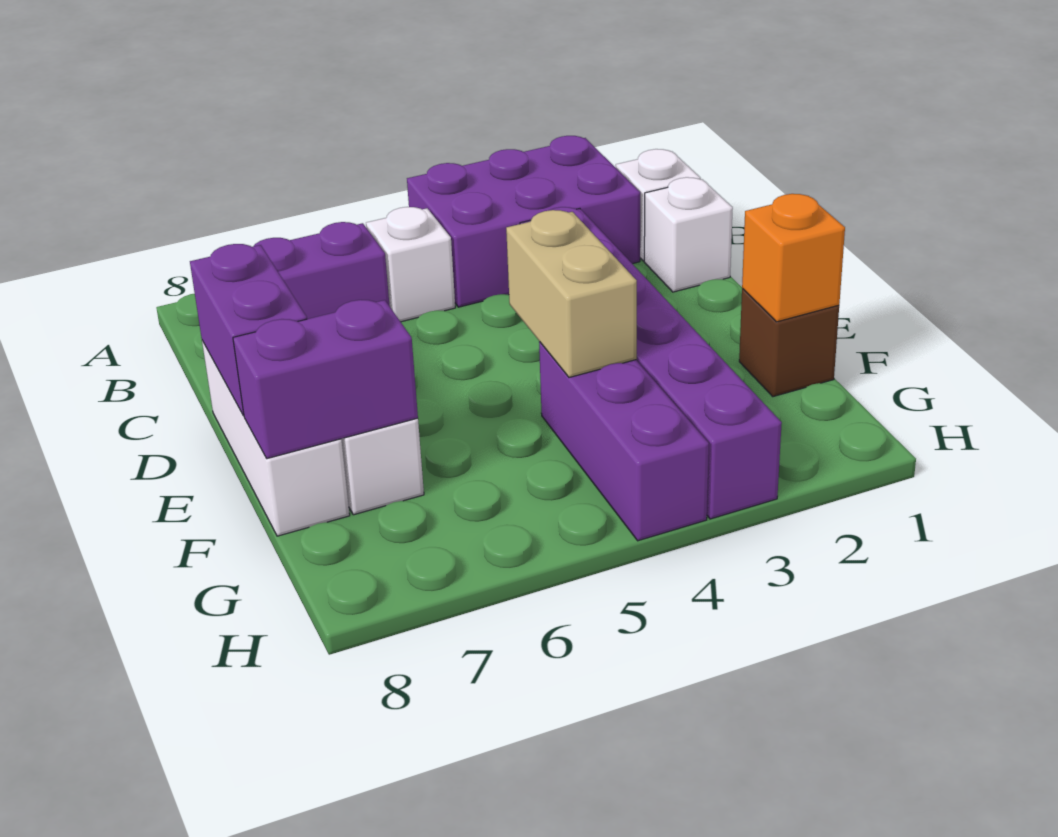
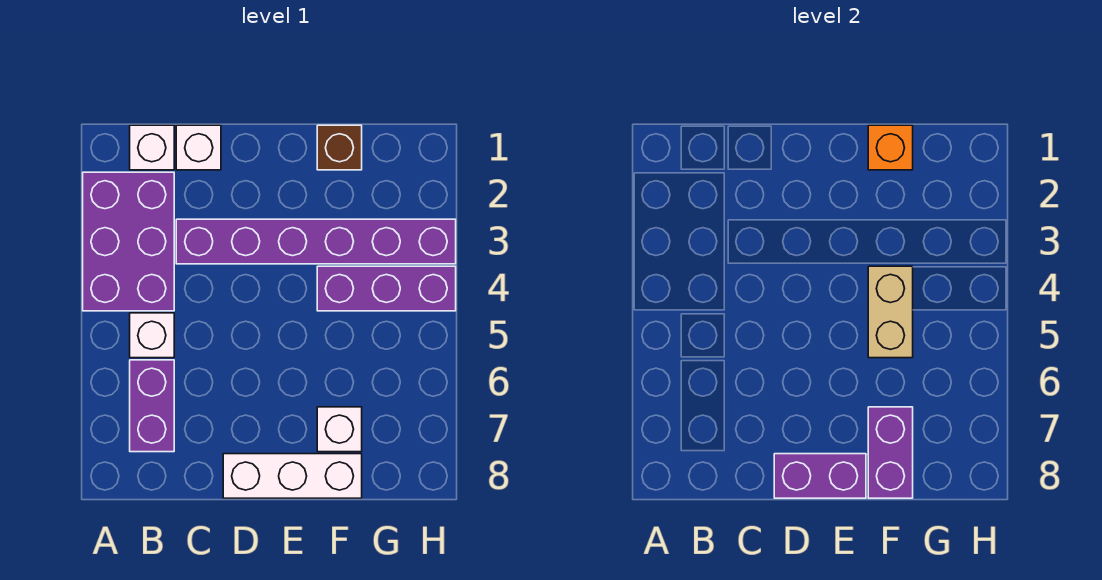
tan 1x2 brick [506,210,637,377] -> tan 1x2 brick turned to [868,266,913,358]

